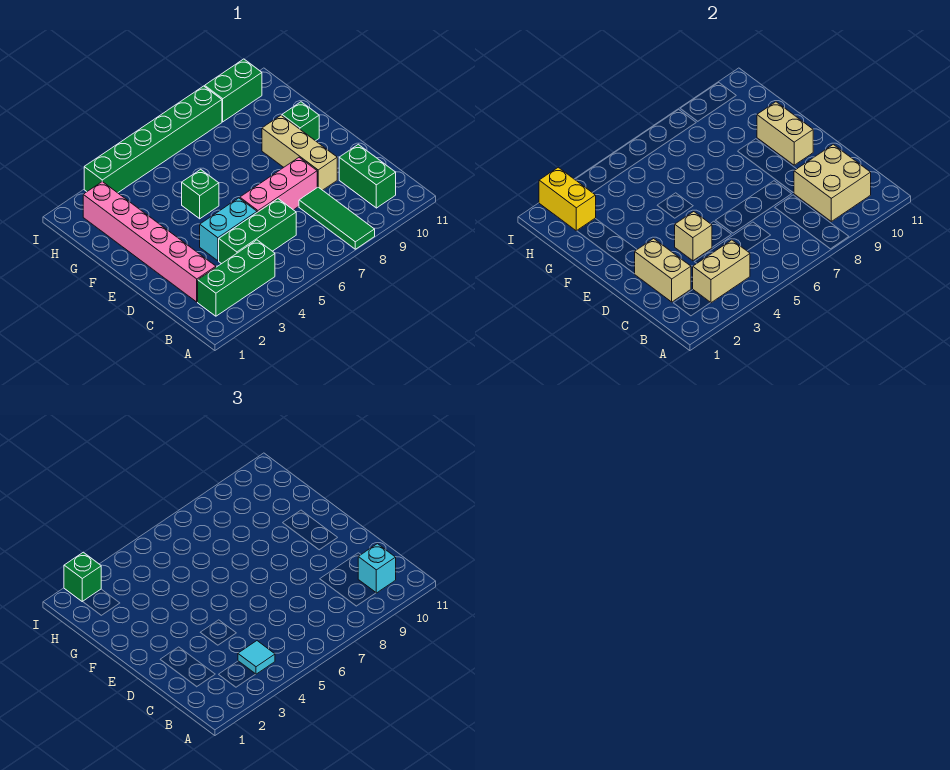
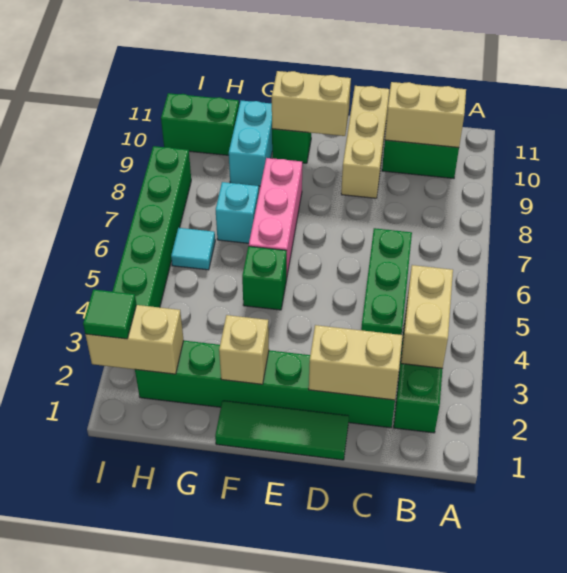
green 1x3 tile [299,187,375,249] -> green 1x3 tile moved to [215,401,349,460]
cyan 1x1 tile [238,641,275,674] -> cyan 1x1 tile moved to [171,228,215,270]
tan 2x2 brick [794,144,871,221] -> tan 1x2 brick [385,82,466,148]
cyan 1x1 brick [358,544,396,593] -> cyan 1x1 brick moved to [216,182,259,243]
pink 1x6 brick [83,182,216,302] -> green 1x6 brick [135,341,395,428]
cyan 1x2 brick [200,198,257,261] -> cyan 1x2 brick moved to [229,101,272,186]
tan 1x1 brick [675,212,712,261] -> tan 1x1 brick moved to [219,315,269,384]
pink 1x3 brick [240,157,317,212] -> pink 1x3 brick moved to [249,158,302,275]
tan 1x3 brick [262,115,337,190] -> tan 1x3 brick turned to [341,86,389,198]
yellow 1x2 brick [539,167,596,231] -> tan 1x2 brick [85,305,184,374]
green 1x1 brick [64,552,101,602] -> green 1x1 tile [83,290,136,339]
green 1x2 brick [205,59,262,122] -> green 1x2 brick turned to [161,93,239,155]

